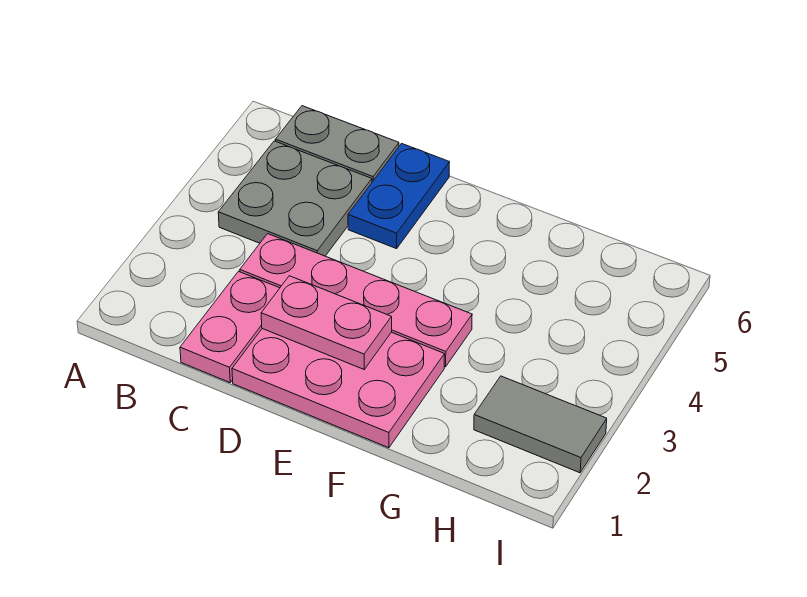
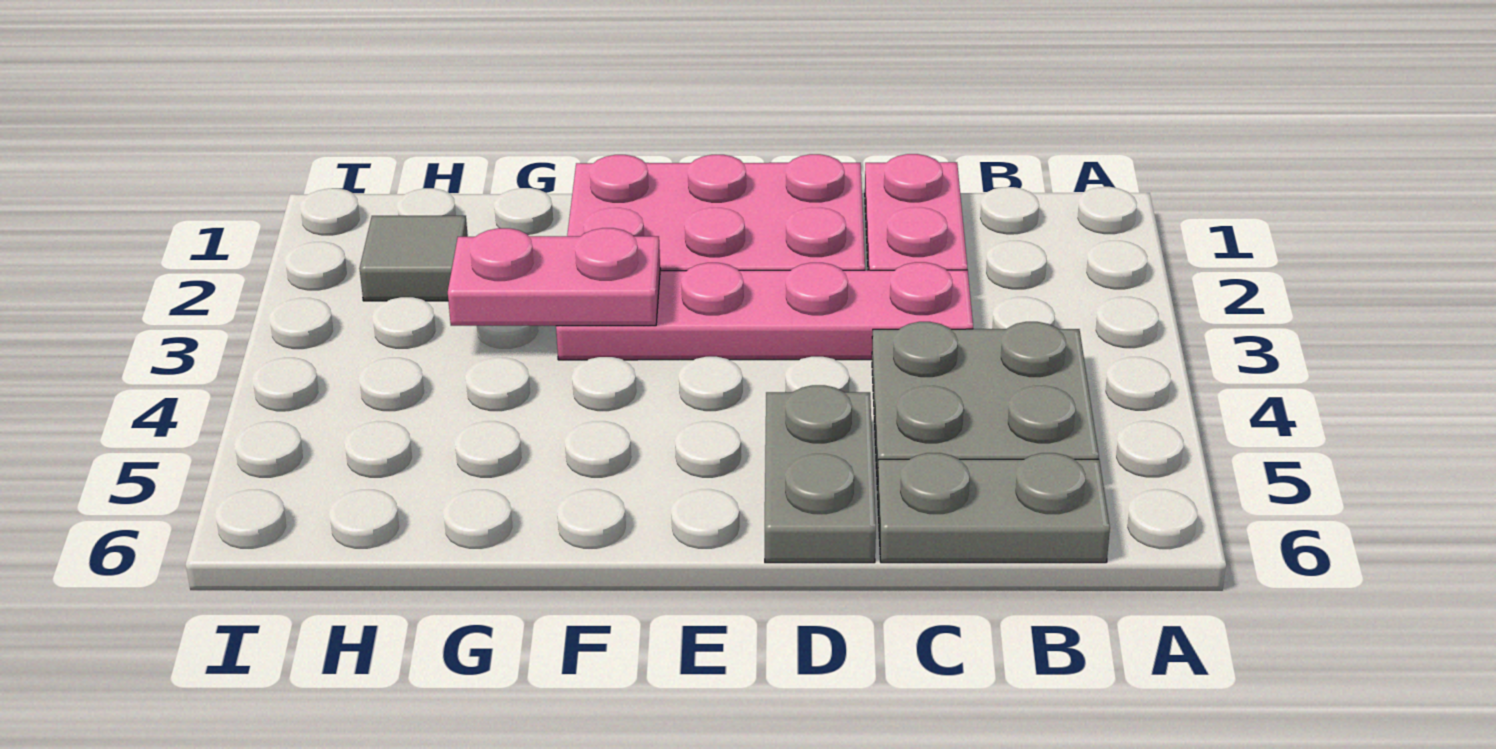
pink 1x2 plate [261,276,392,369] -> pink 1x2 plate moved to [448,228,660,326]
blue 1x2 plate [348,144,449,249] -> grey 1x2 plate [765,385,876,563]
grey 1x2 tile [474,376,607,473] -> grey 1x1 tile [359,216,468,301]

